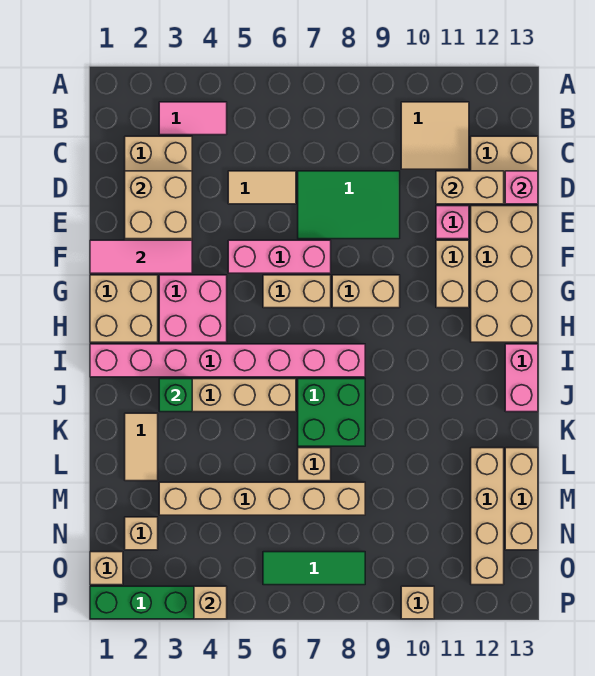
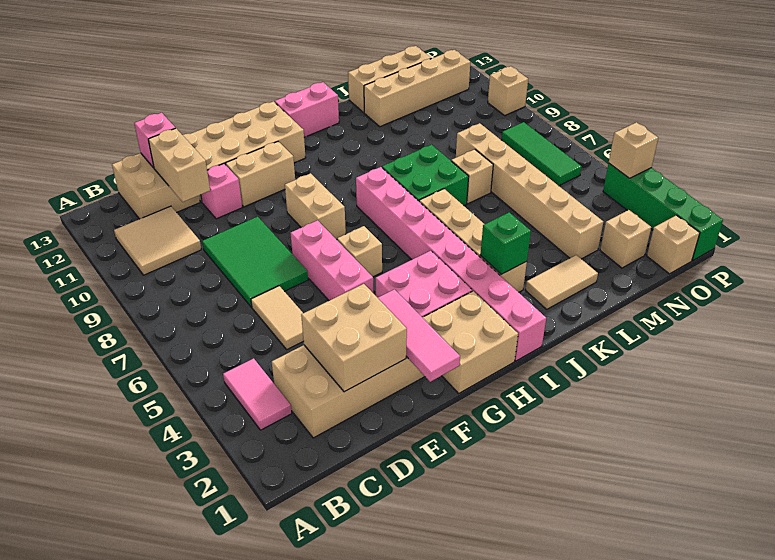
tan 1x2 brick [263,275,331,308] -> tan 1x1 brick [337,226,382,277]

